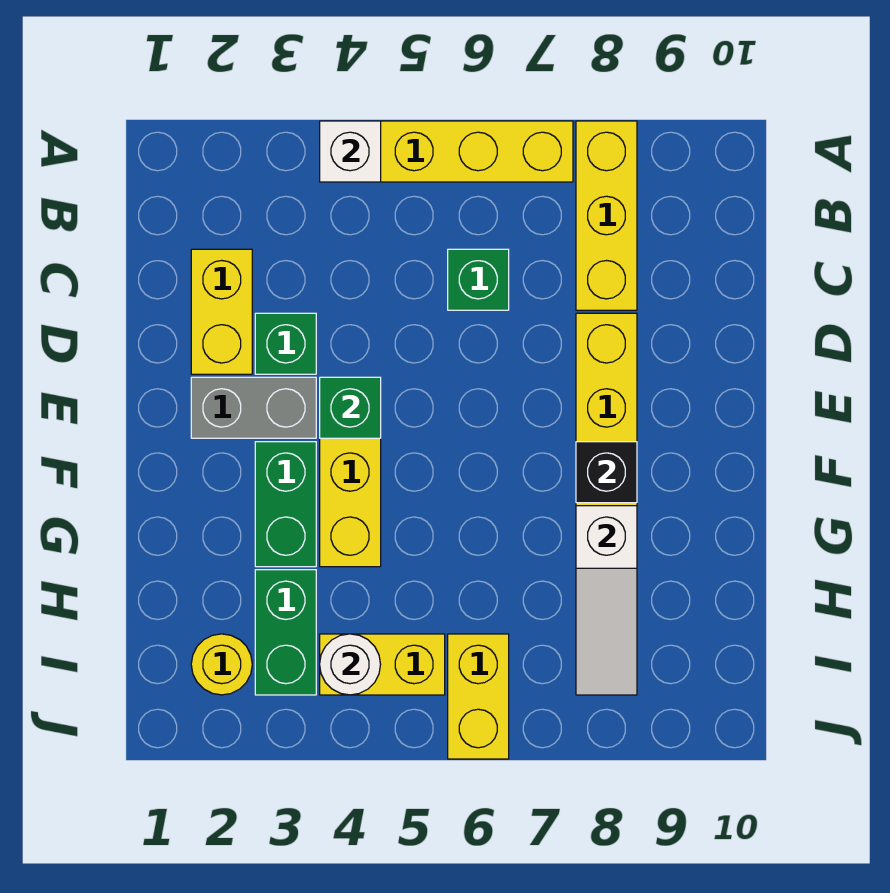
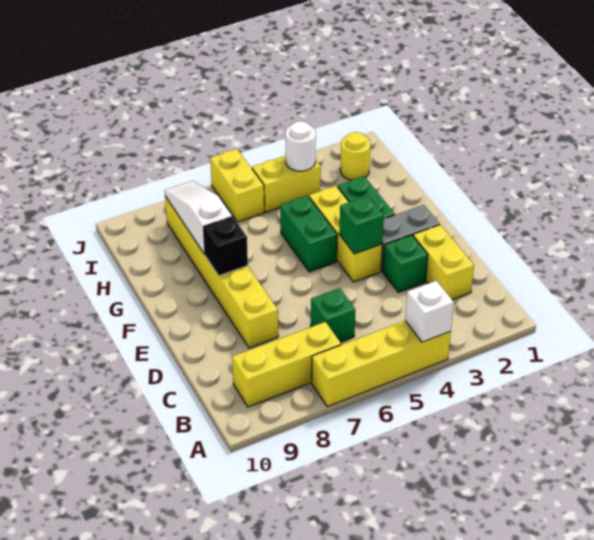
yellow 1x3 brick [576,121,637,310] -> yellow 1x3 brick turned to [232,322,341,407]
green 1x2 brick [255,570,316,695] -> green 1x2 brick moved to [280,196,337,272]

